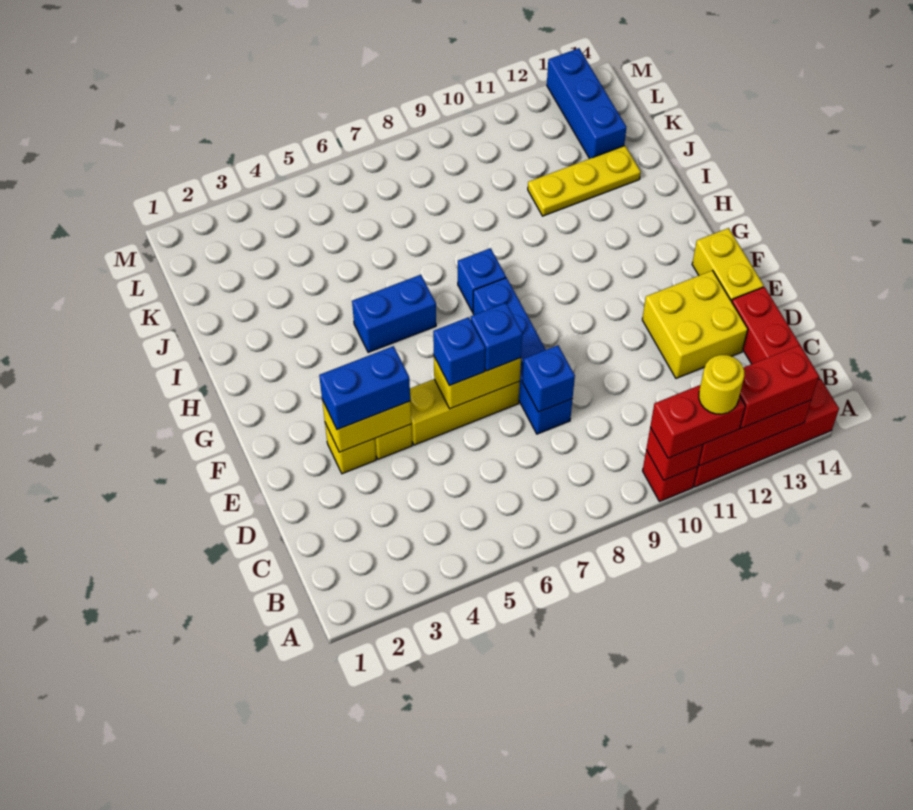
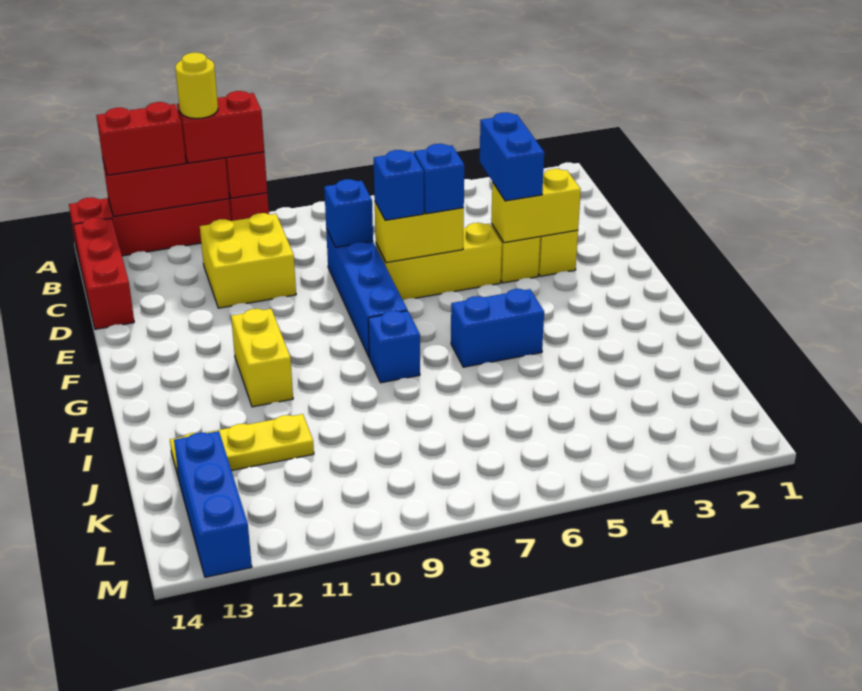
yellow 2x2 brick [642,270,748,378] -> yellow 2x2 brick moved to [200,213,296,308]
blue 1x2 brick [319,346,410,430] -> blue 1x2 brick turned to [480,112,544,201]
yellow 1x2 brick [692,228,764,301] -> yellow 1x2 brick moved to [231,309,293,407]

